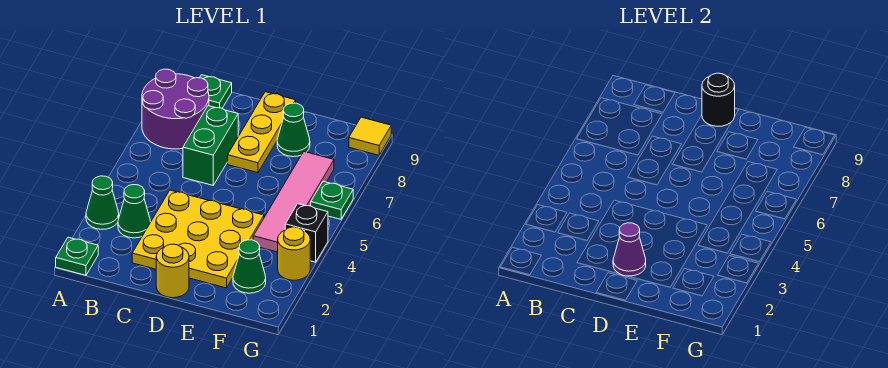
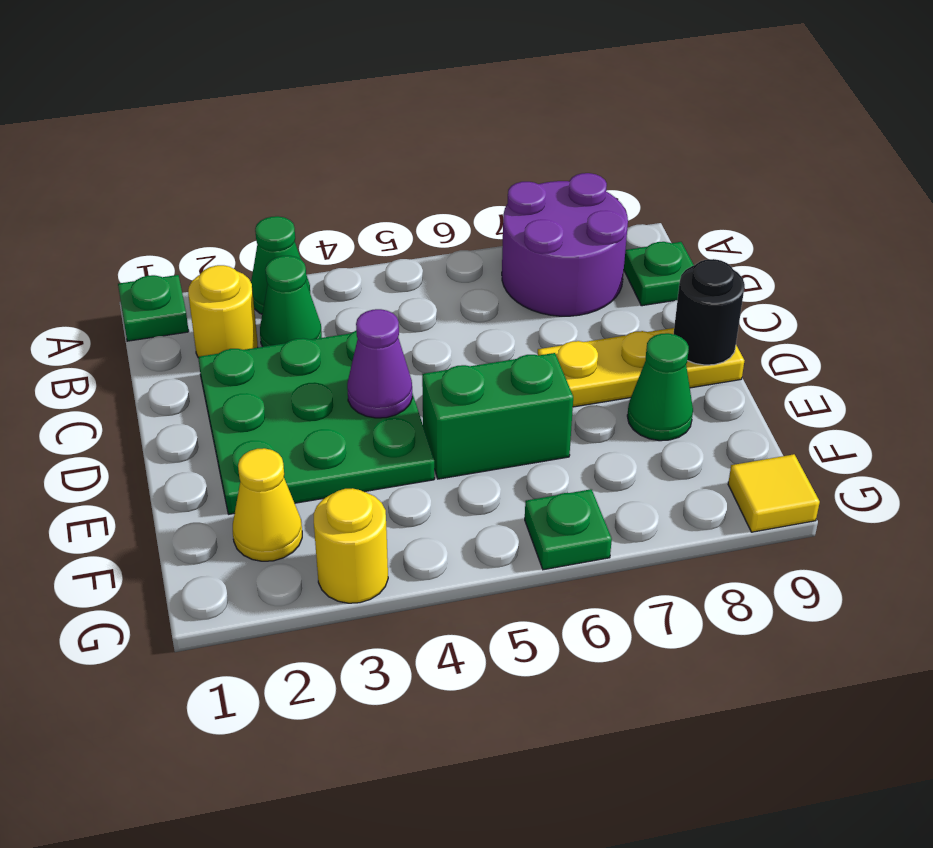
yellow 3x3 plate [132,190,264,288] -> green 3x3 plate [198,331,434,514]
green 1x2 brick [183,106,238,185] -> green 1x2 brick moved to [422,353,573,479]
yellow 1x1 round brick [156,244,189,298] -> yellow 1x1 round brick moved to [188,265,258,357]
purple 1x1 cone [613,223,646,276] -> purple 1x1 cone moved to [347,309,412,418]
green 1x1 cone [233,240,266,293] -> yellow 1x1 cone [233,448,302,561]
pink 1x4 tile [253,152,334,252] -> none
black 1x1 brick [285,204,328,262] -> none

